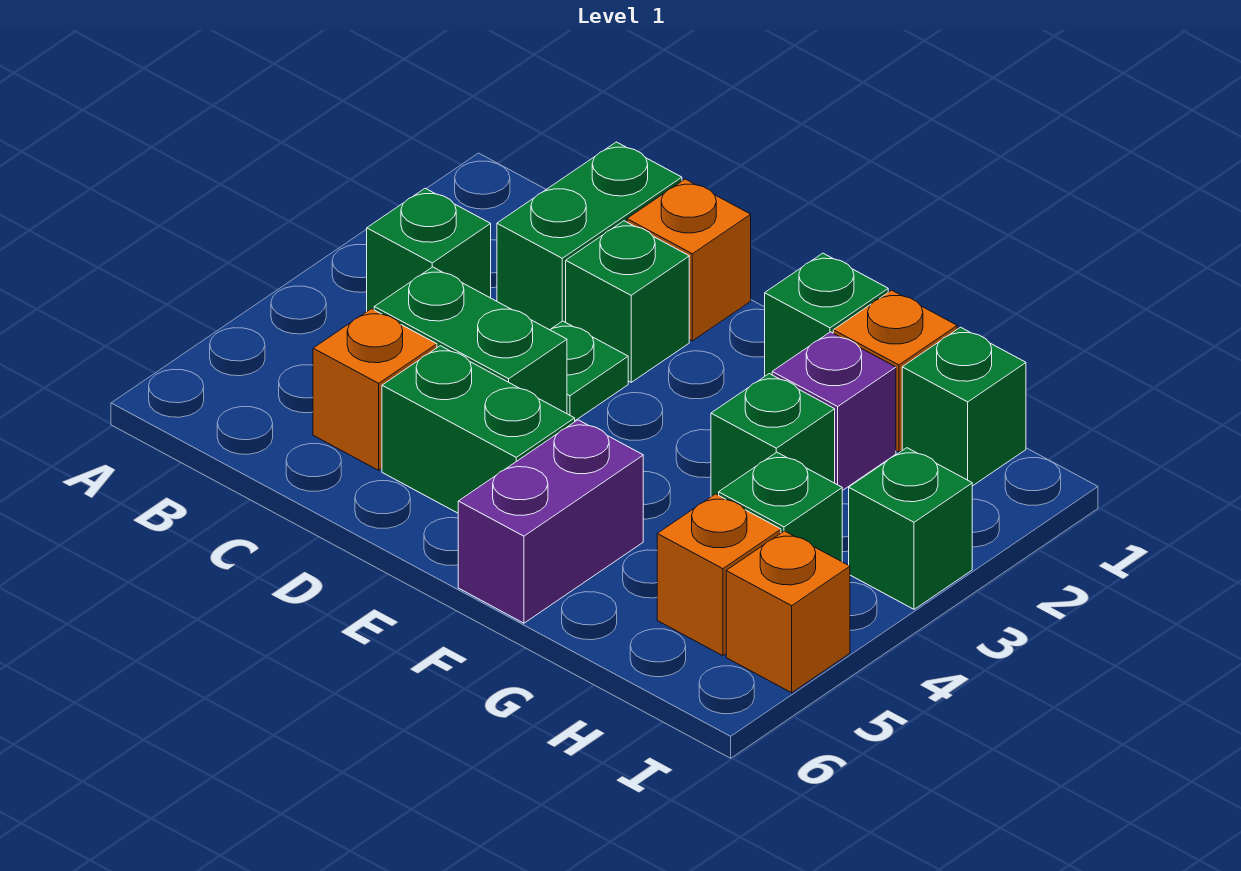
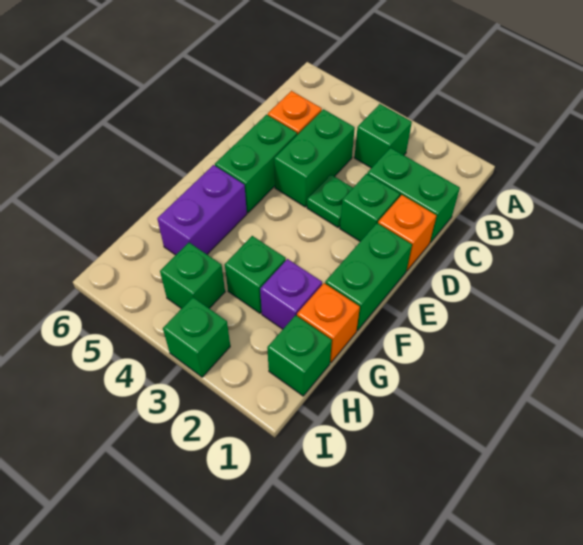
green 1x1 brick [765,253,888,376] -> green 1x2 brick [325,223,412,331]
purple 1x2 brick [458,420,643,623] -> purple 1x2 brick turned to [157,165,247,255]
orange 1x1 brick [657,494,781,656] -> none
orange 1x1 brick [726,531,850,693] -> none

